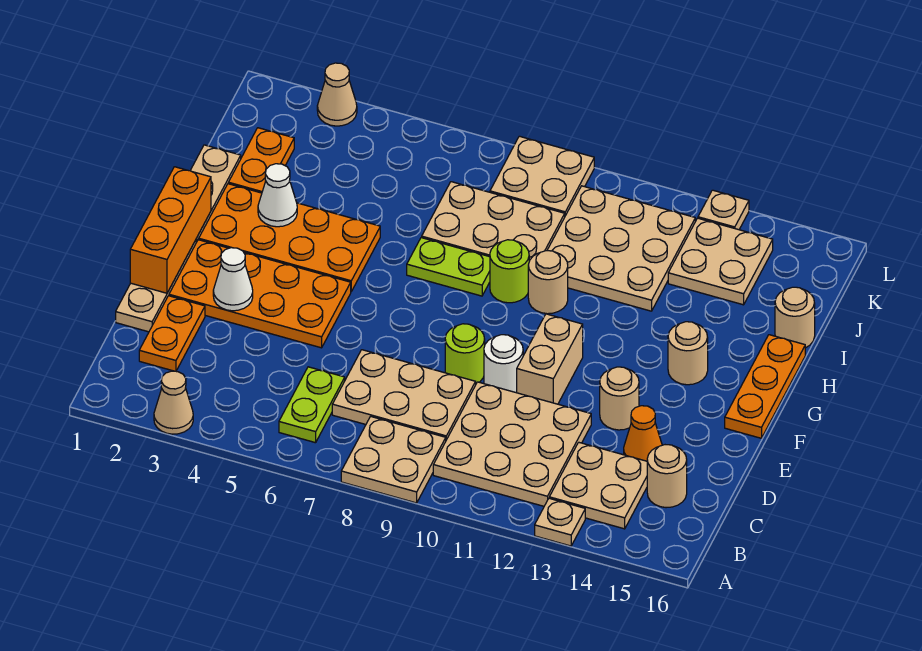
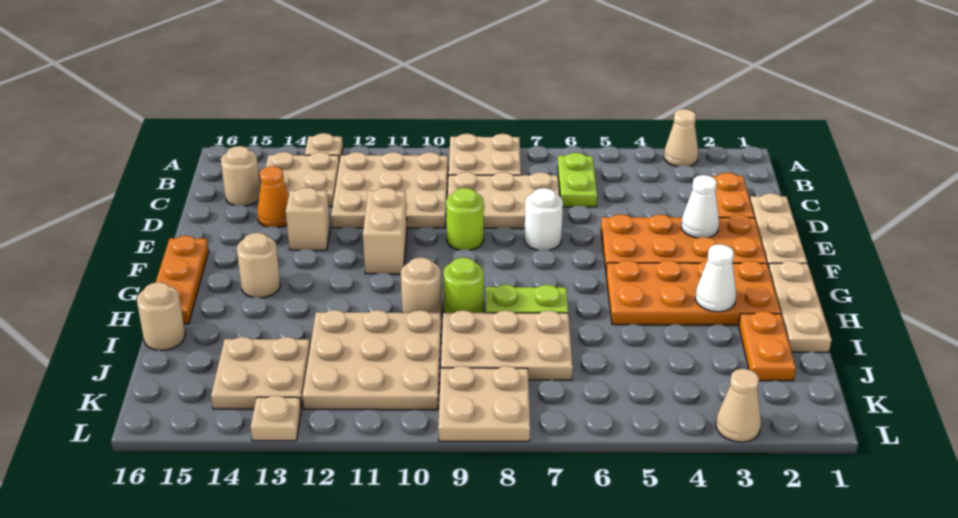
orange 1x3 brick [130,167,211,293] -> none
white 1x1 round brick [484,335,523,393] -> white 1x1 round brick moved to [524,188,563,250]
tan 1x1 round brick [600,367,639,430] -> tan 1x1 brick [286,187,330,250]

